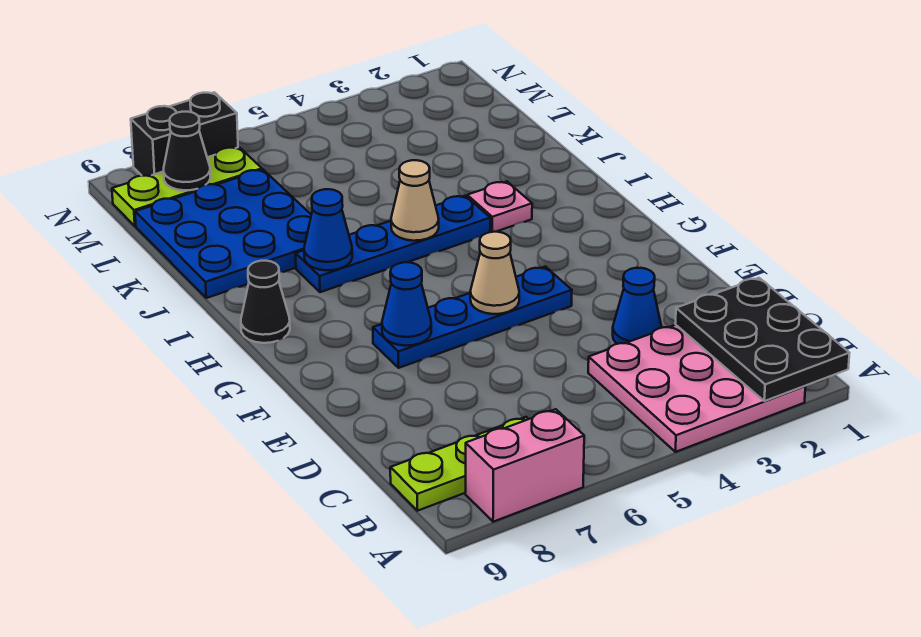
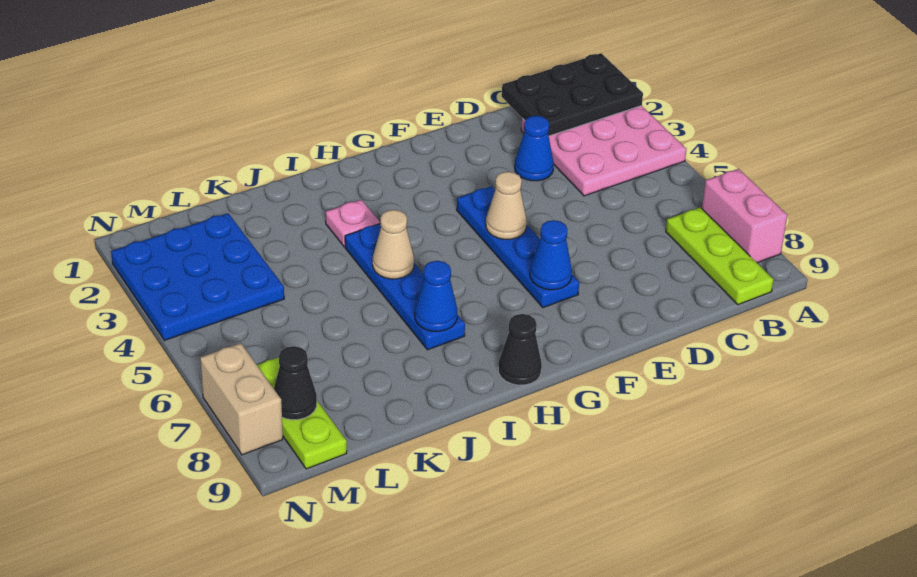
blue 3x3 plate [135,170,311,298] -> blue 3x3 plate moved to [111,213,284,340]
black 1x2 brick [131,92,238,176] -> tan 1x2 brick [200,343,283,455]

